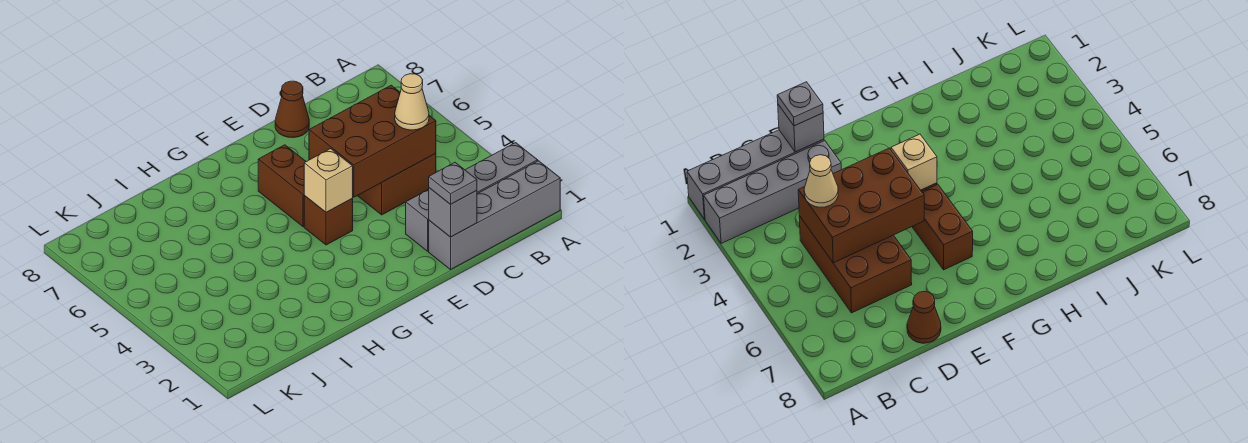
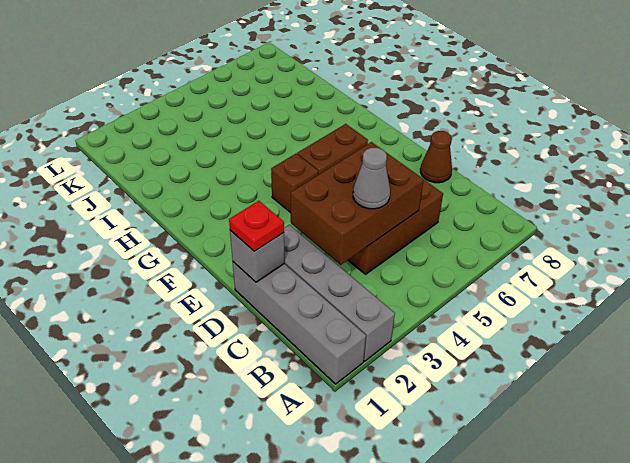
brown 2x3 brick [309,85,436,197] -> brown 2x3 brick turned to [291,142,424,265]
tan 1x1 cone [395,74,429,130] -> grey 1x1 cone [353,148,390,209]
grey 1x1 plate [429,162,477,204] -> red 1x1 plate [229,201,284,251]
tan 1x1 brick [304,149,353,212] -> none

